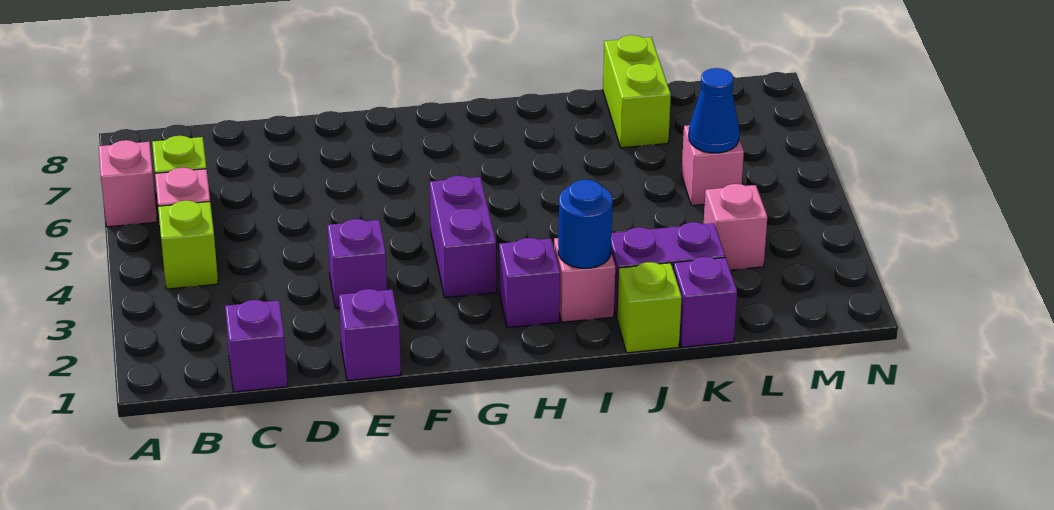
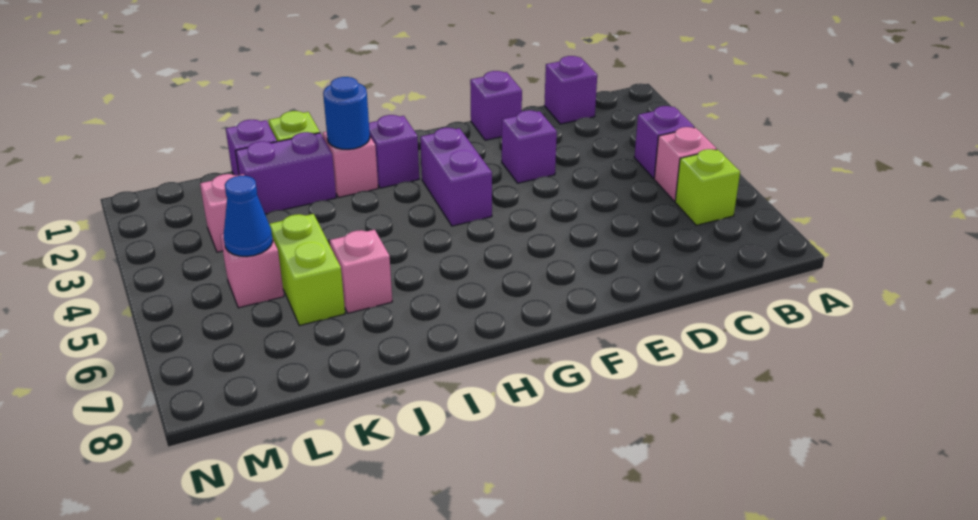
pink 1x1 brick [99,140,157,227] -> pink 1x1 brick moved to [330,230,392,313]
lime 1x1 brick [158,201,218,289] -> purple 1x1 brick [634,106,694,178]
lime 1x2 brick [603,35,671,148] -> lime 1x2 brick moved to [269,214,345,326]

